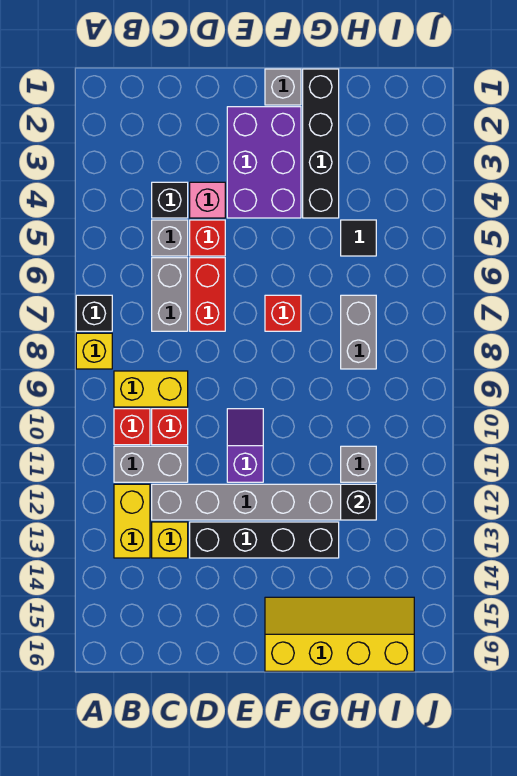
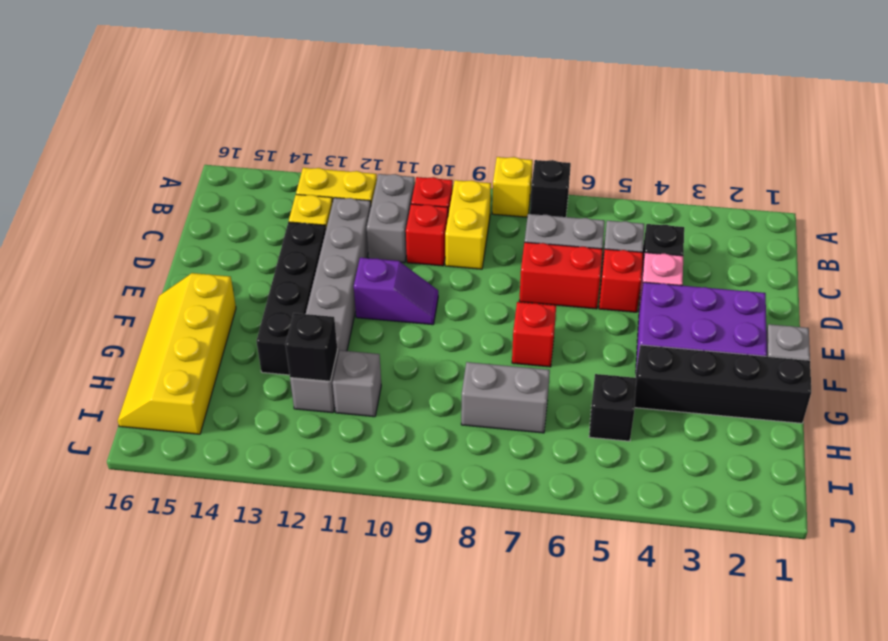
yellow 2x4 slope [265,597,414,671] -> yellow 2x4 slope turned to [118,273,236,434]
black 1x1 tile [341,220,376,256] -> black 1x1 brick [589,374,636,441]

